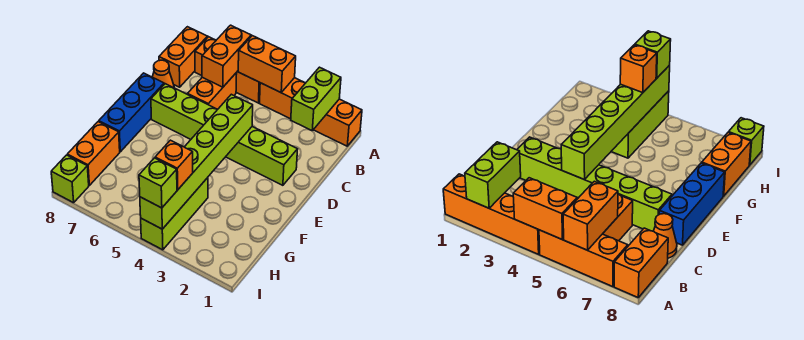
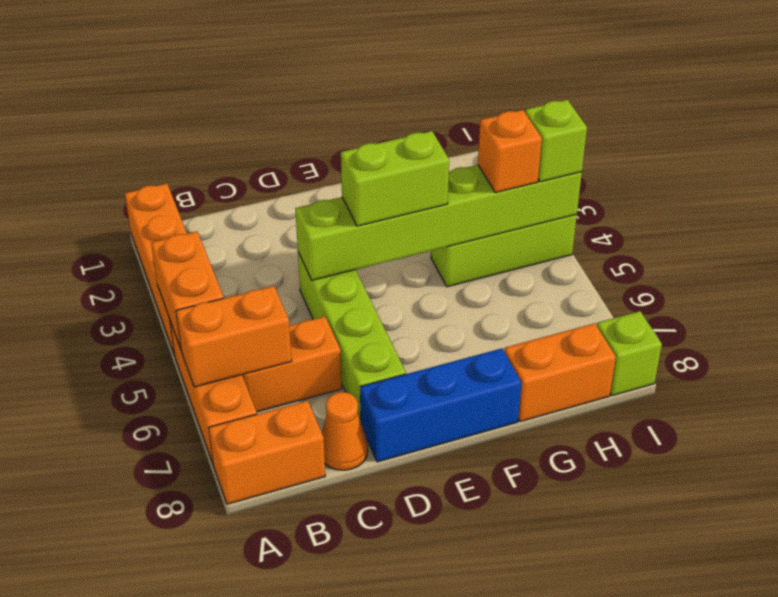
lime 1x2 brick [291,67,341,131] -> lime 1x2 brick moved to [341,131,449,226]
lime 1x6 brick [151,84,298,185] -> lime 1x4 brick [298,252,406,421]

